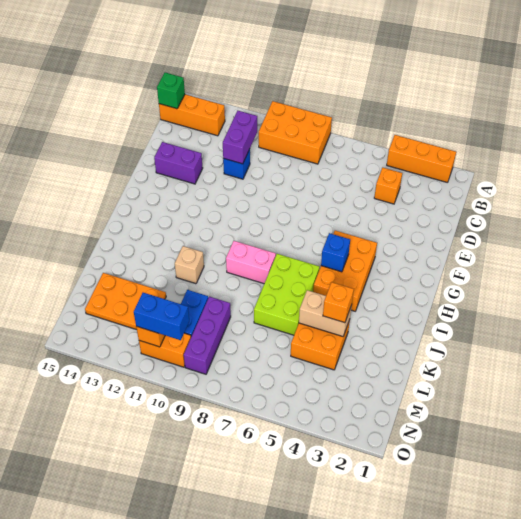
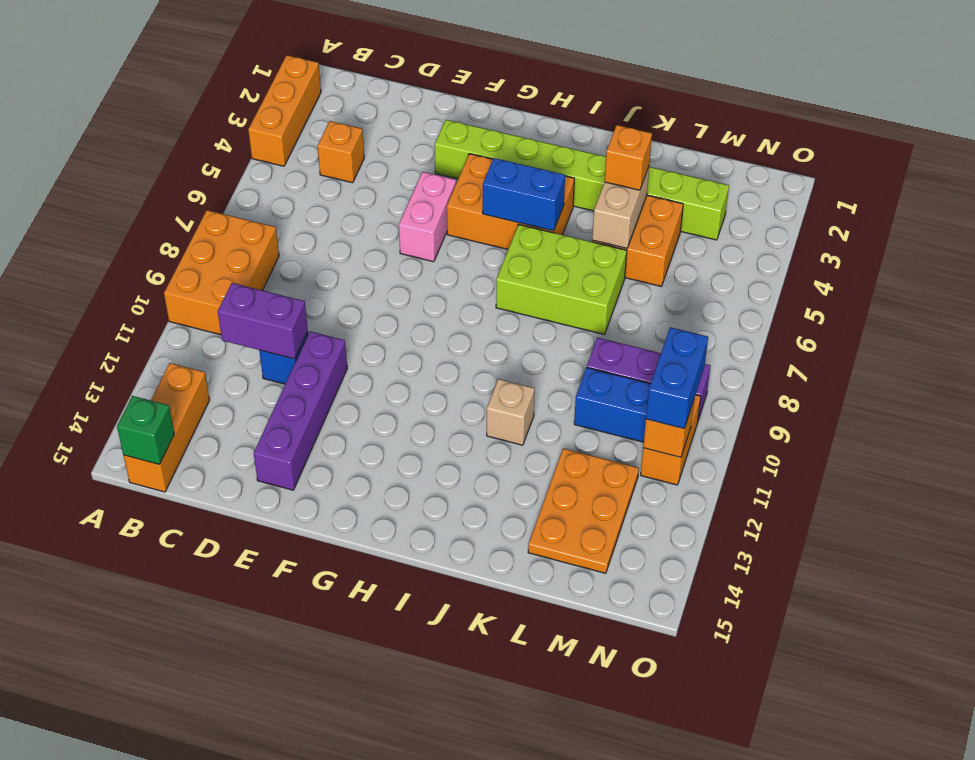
purple 1x2 brick [154,142,203,184] -> purple 1x4 brick [254,331,347,490]
none -> lime 1x8 brick [435,120,729,240]
blue 1x1 brick [321,233,350,272] -> blue 1x2 brick [483,158,565,231]
pink 1x2 brick [226,241,276,284] -> pink 1x2 brick moved to [399,172,456,262]

